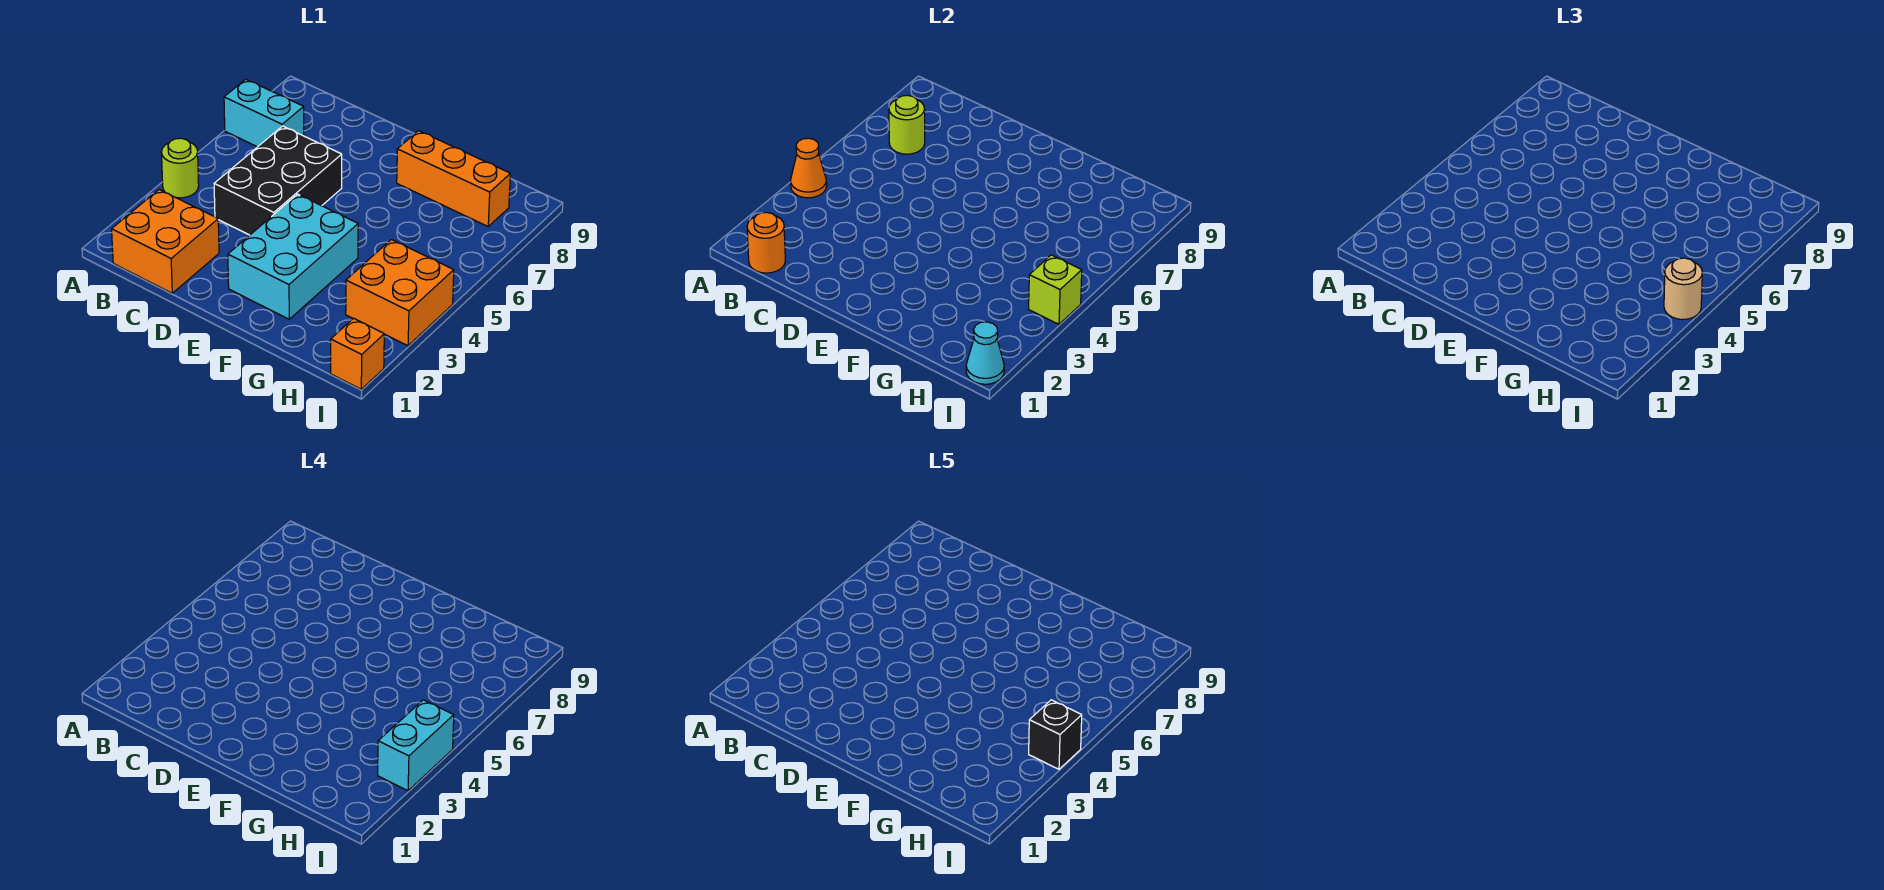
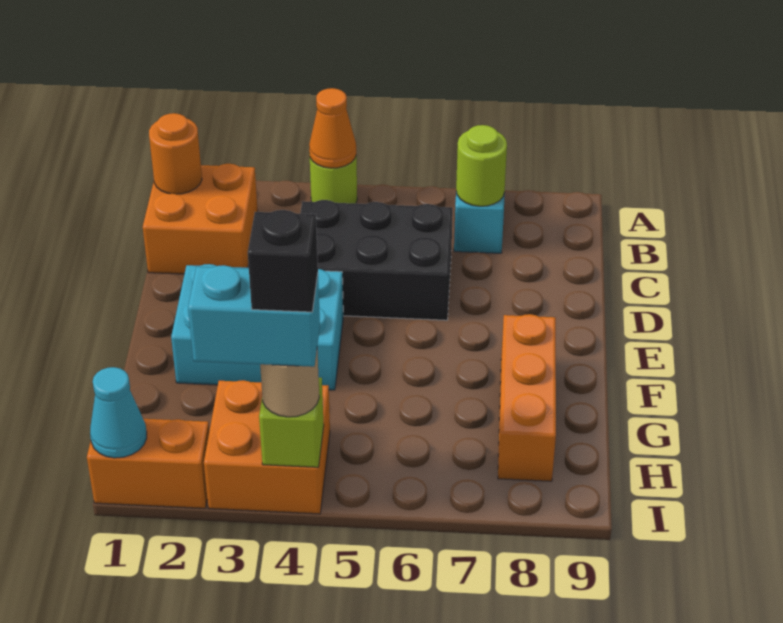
orange 1x1 brick [331,318,384,389] -> orange 1x2 brick [87,419,209,508]

